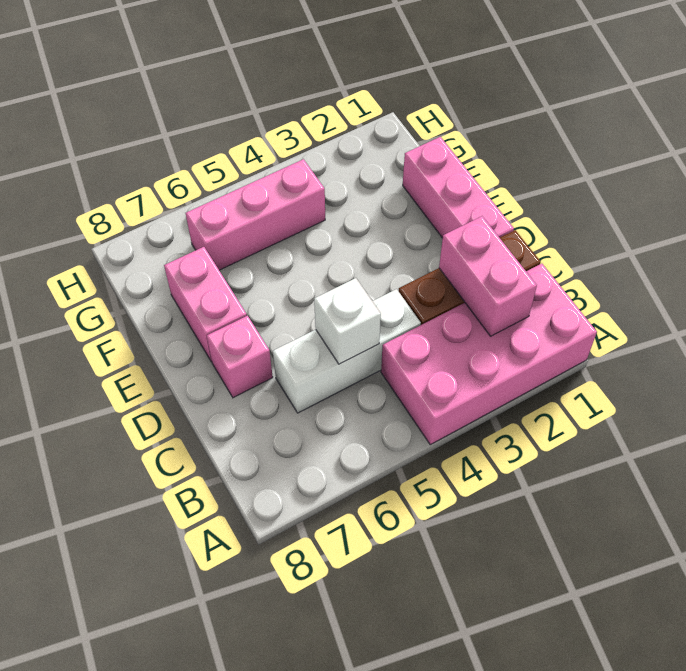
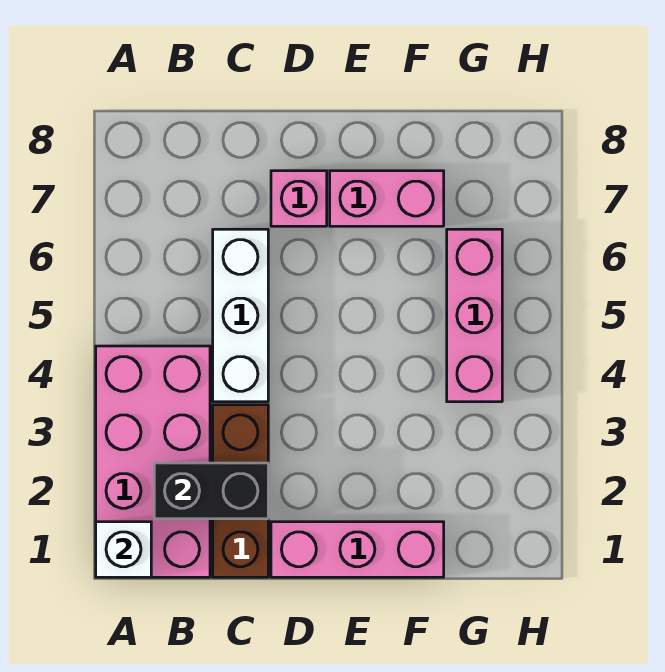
pink 1x2 brick [439,216,537,336] -> black 1x2 brick [154,463,268,519]
white 1x1 brick [314,278,381,364] -> white 1x1 brick moved to [96,522,151,577]

